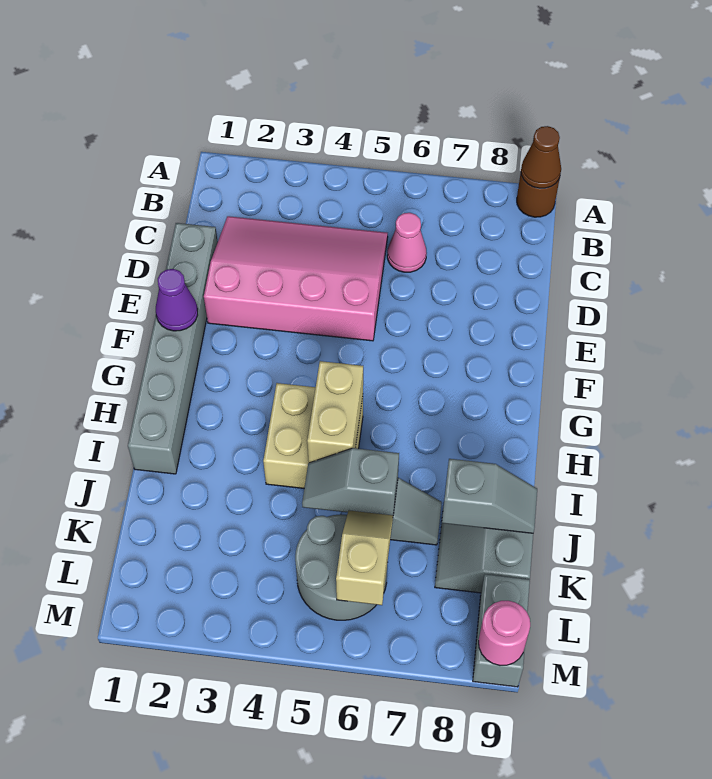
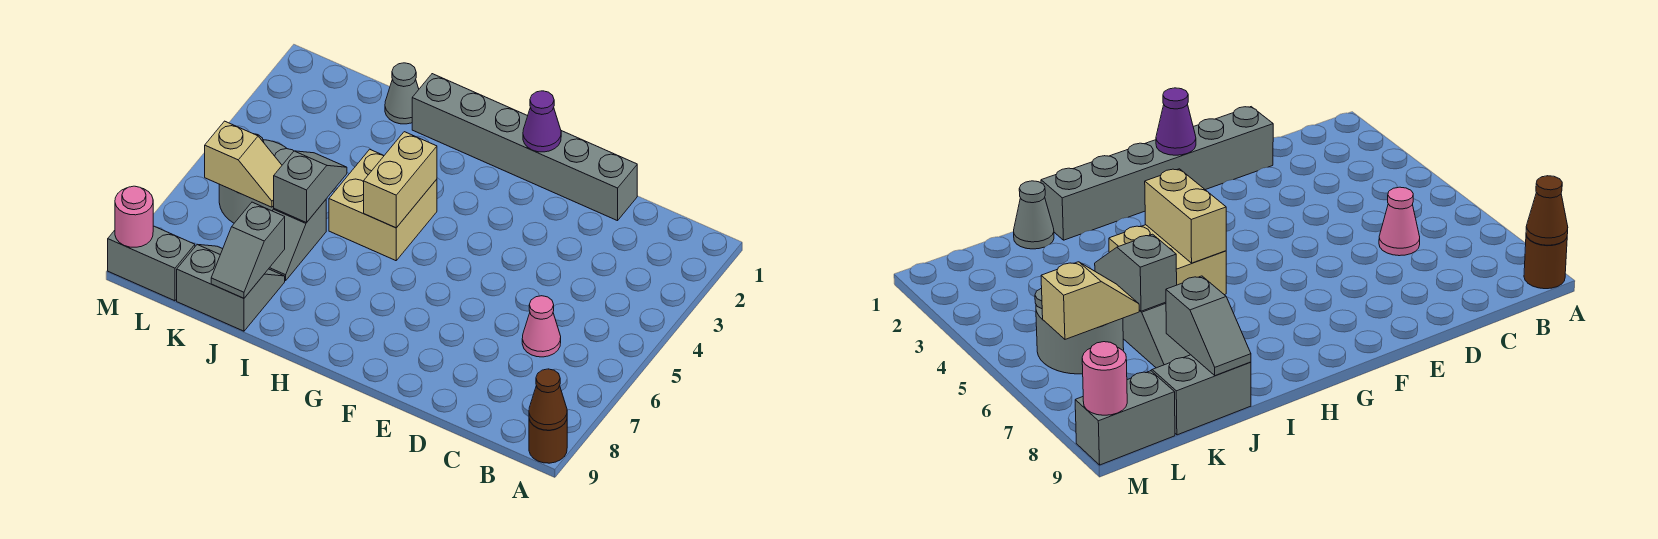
pink 3x4 slope [204,216,388,341] -> none
tan 1x2 brick [307,361,363,463] -> tan 1x2 brick turned to [364,132,437,228]
none -> grey 1x1 cone [385,63,419,124]

